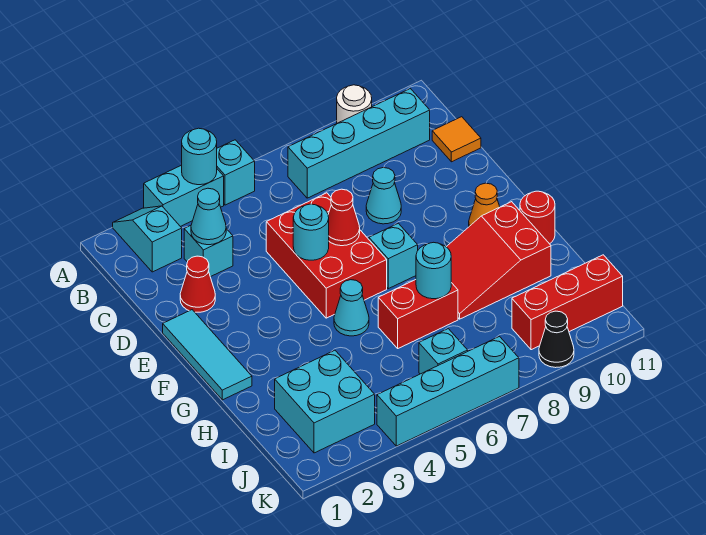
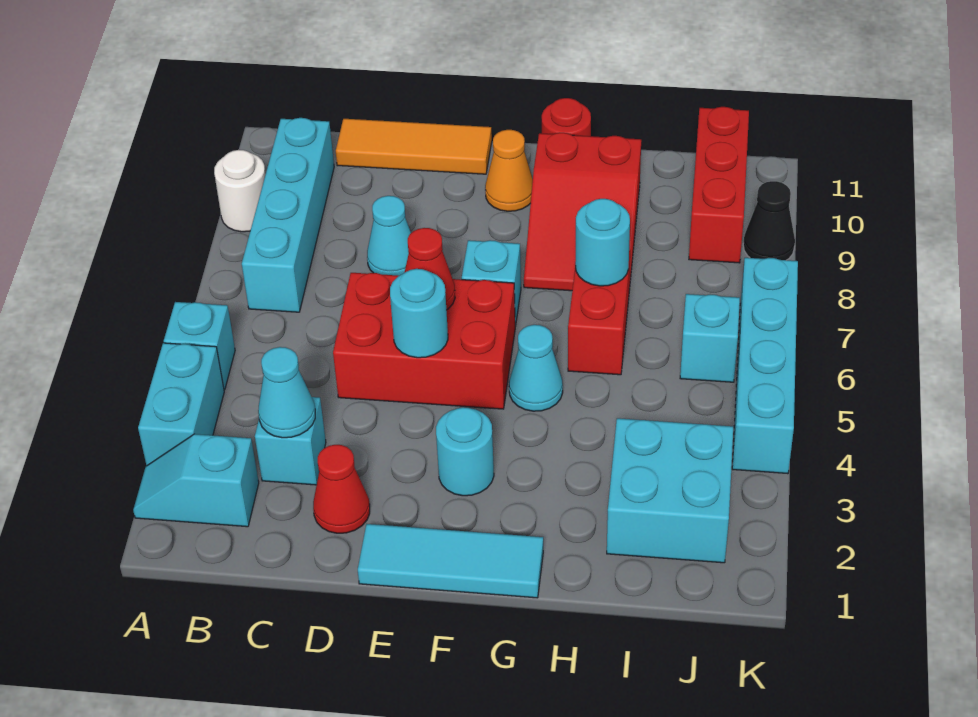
cyan 1x1 round brick [182,128,217,185] -> cyan 1x1 round brick moved to [436,407,494,496]
orange 1x1 tile [432,117,481,162] -> orange 1x3 tile [336,119,492,174]

